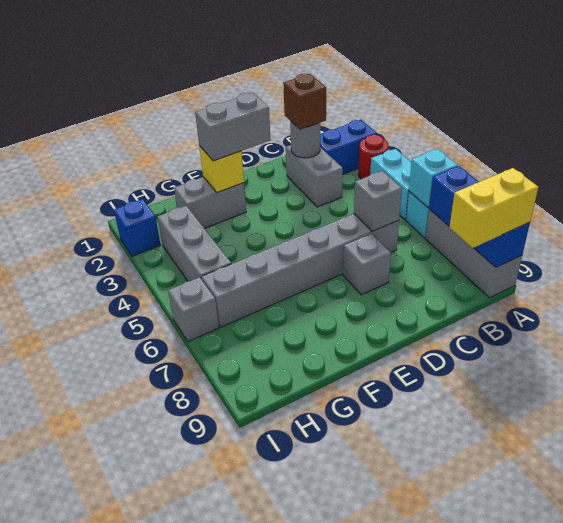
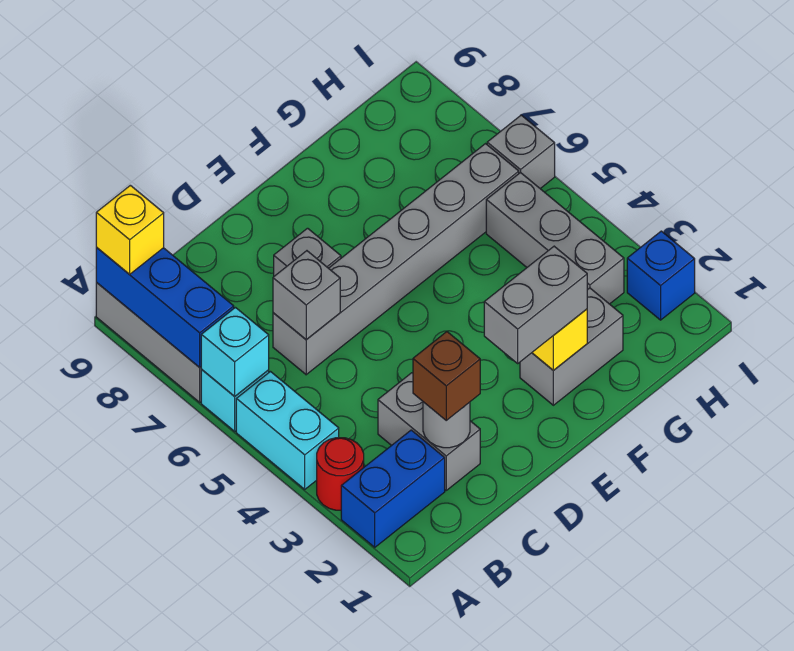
yellow 1x2 brick [449,168,538,248] -> yellow 1x1 brick [96,185,164,274]

